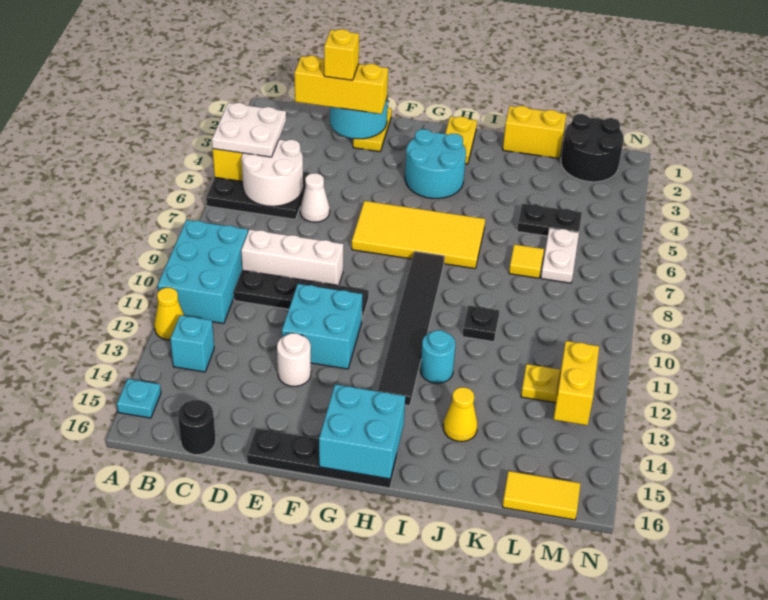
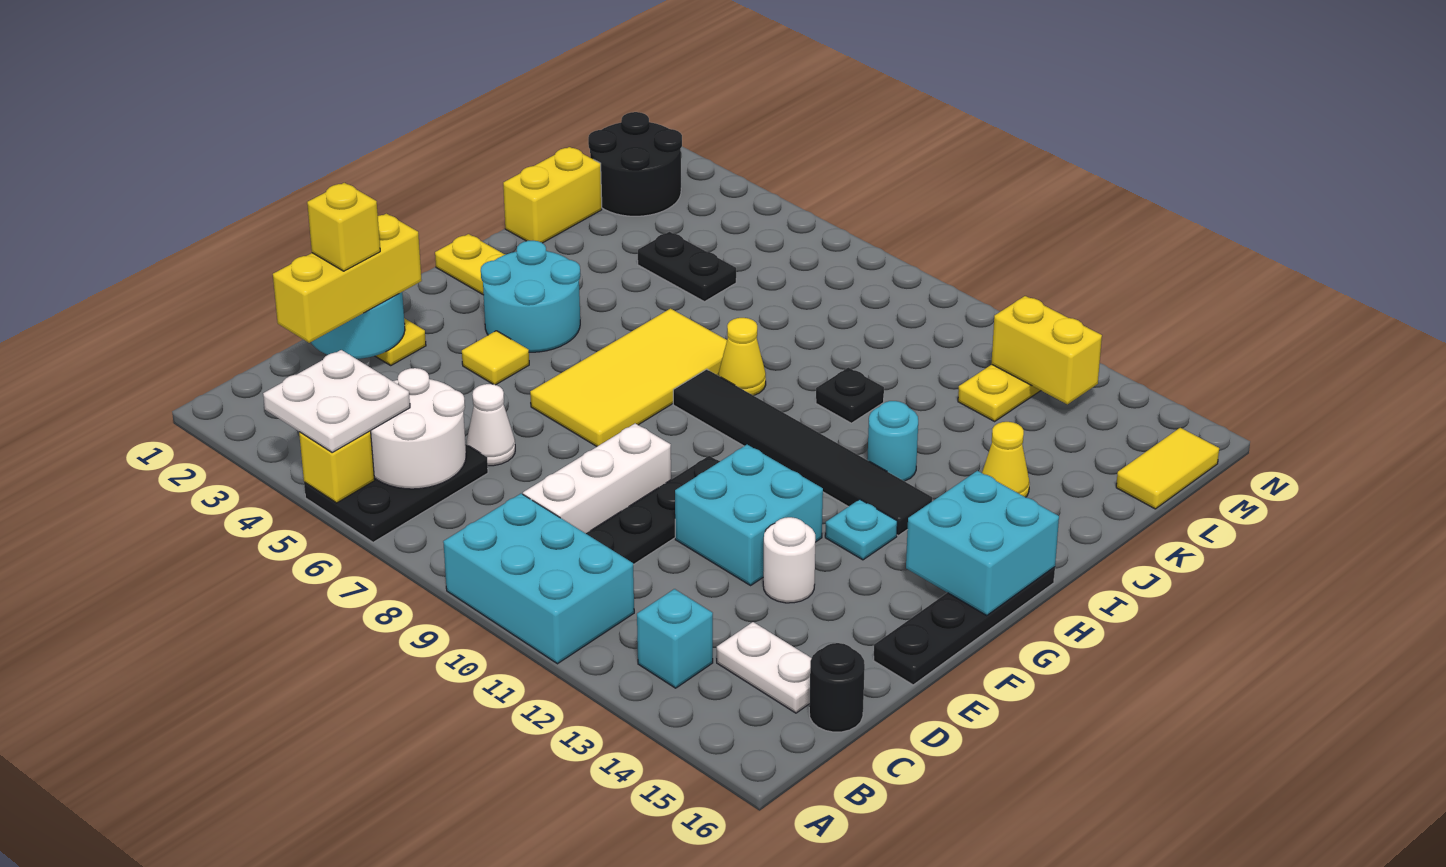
yellow 1x1 cone [154,288,184,340] -> yellow 1x1 cone moved to [719,318,766,396]
cyan 1x1 plate [117,379,161,418] -> cyan 1x1 plate moved to [825,499,897,560]
black 1x2 plate [517,204,582,236] -> black 1x2 plate turned to [638,232,736,302]
yellow 1x1 tile [509,244,544,278] -> yellow 1x1 tile moved to [462,331,529,385]
white 1x2 plate [541,228,579,283] -> white 1x2 plate moved to [717,622,811,713]

